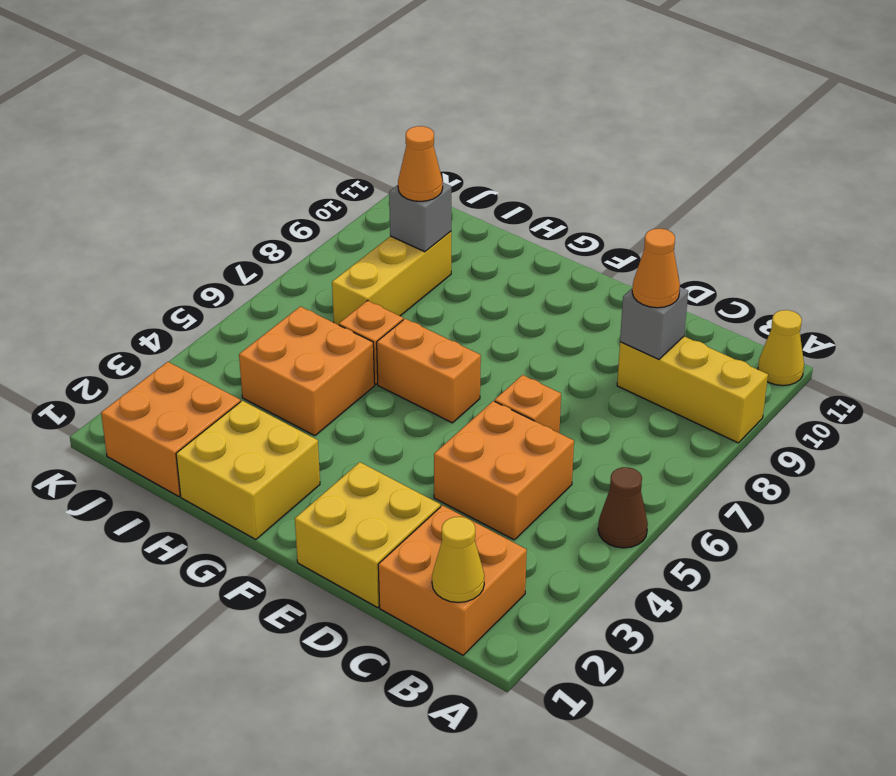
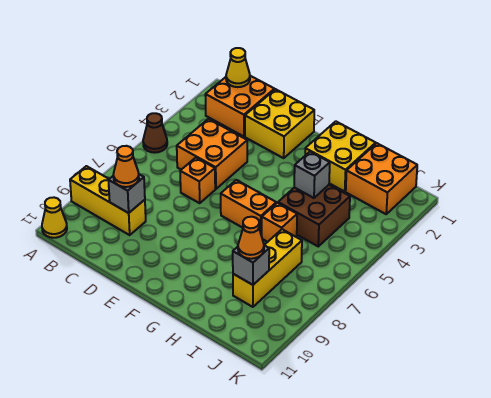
orange 2x2 brick [239,306,375,436] -> brown 2x2 brick [278,185,350,246]
none -> grey 1x1 brick [294,152,330,198]

